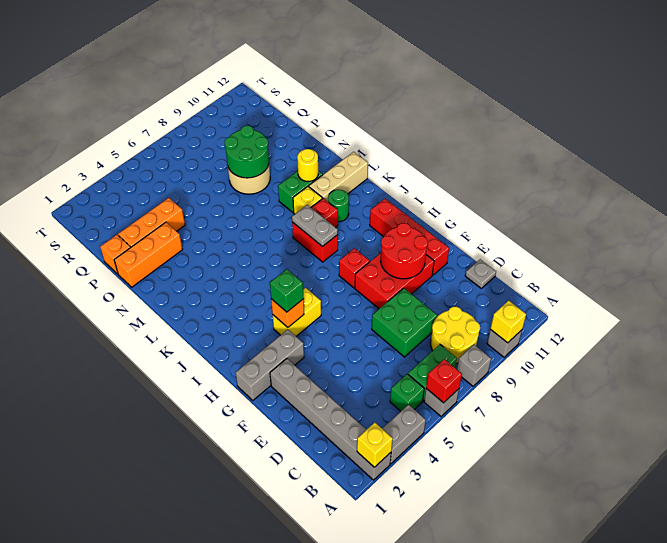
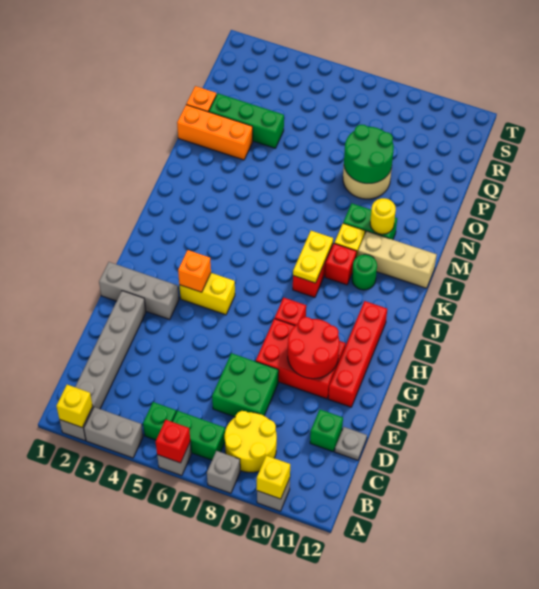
green 1x1 brick [270,269,304,312] -> green 1x1 brick moved to [310,410,343,451]
grey 1x2 plate [292,205,338,247] -> yellow 1x2 plate [293,231,333,283]
orange 1x3 brick [118,198,185,247] -> green 1x3 brick [209,93,284,148]

